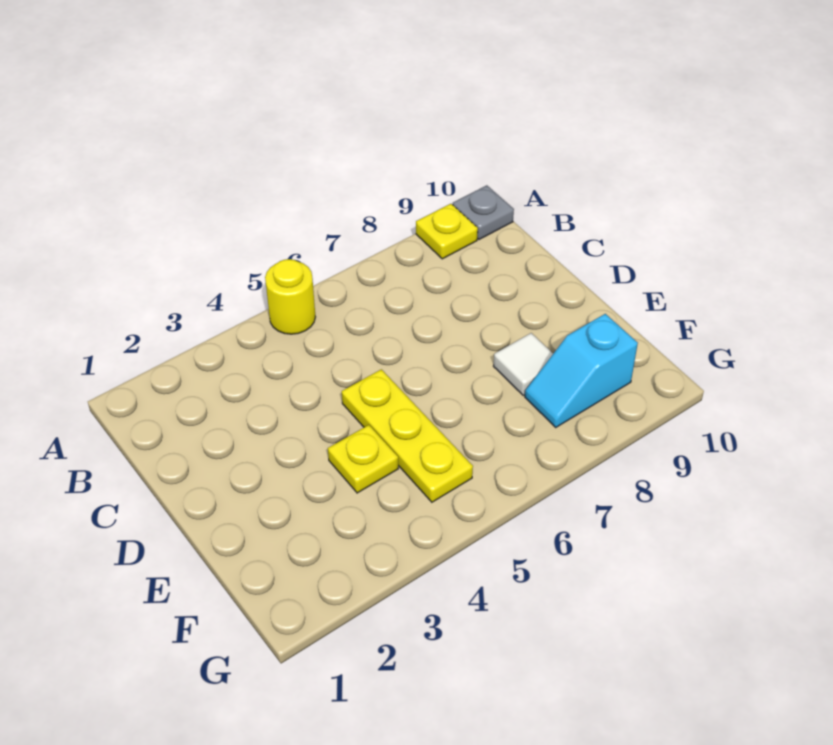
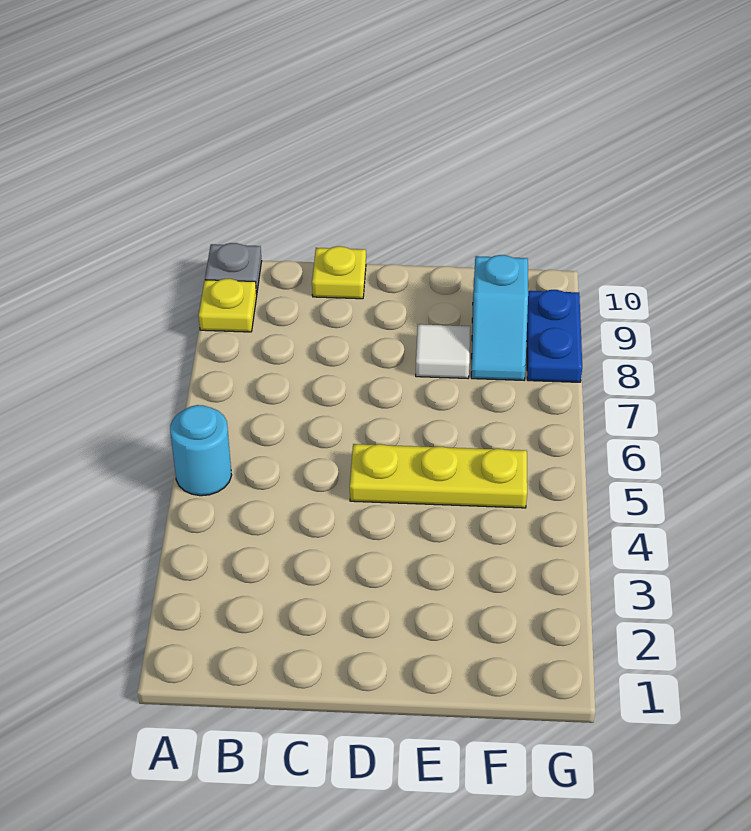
yellow 1x1 round brick [265,259,315,334] -> cyan 1x1 round brick [170,405,232,496]
yellow 1x1 plate [328,425,398,493] -> yellow 1x1 plate moved to [312,246,366,299]
none -> blue 1x2 plate [527,290,582,382]

